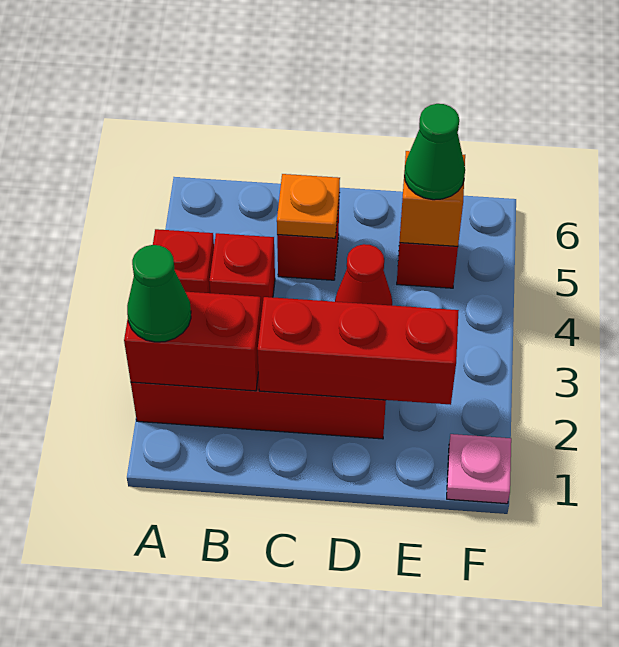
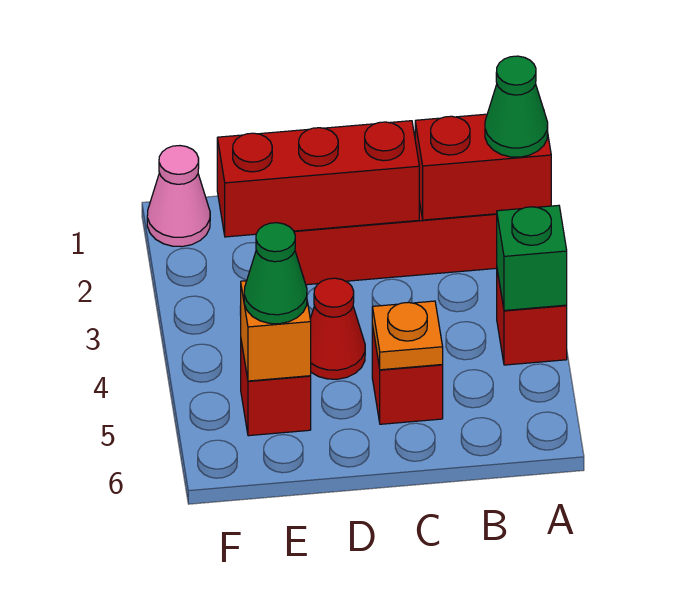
none -> green 1x1 brick [497,205,567,310]
red 1x1 brick [209,233,275,315] -> none
pink 1x1 plate [447,434,511,504] -> pink 1x1 cone [147,146,210,247]

